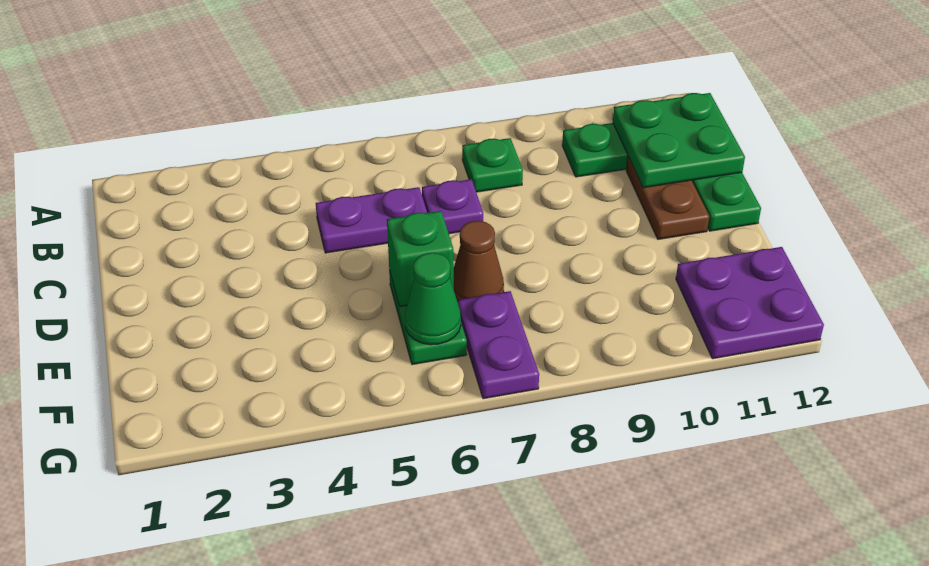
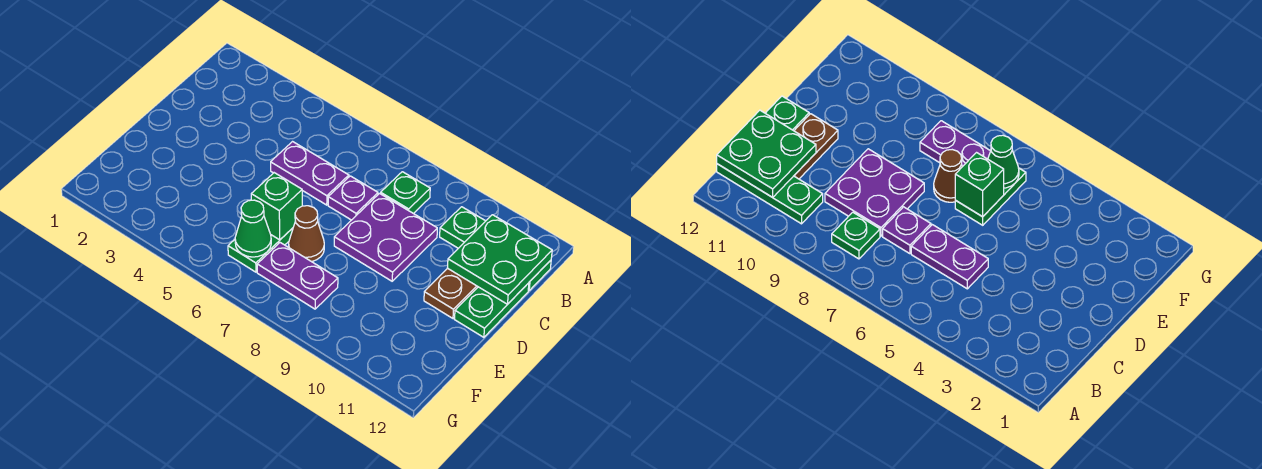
purple 1x2 plate [457,291,539,399] -> purple 1x2 plate turned to [257,243,338,309]
purple 2x2 plate [676,247,824,359] -> purple 2x2 plate moved to [334,194,437,281]

